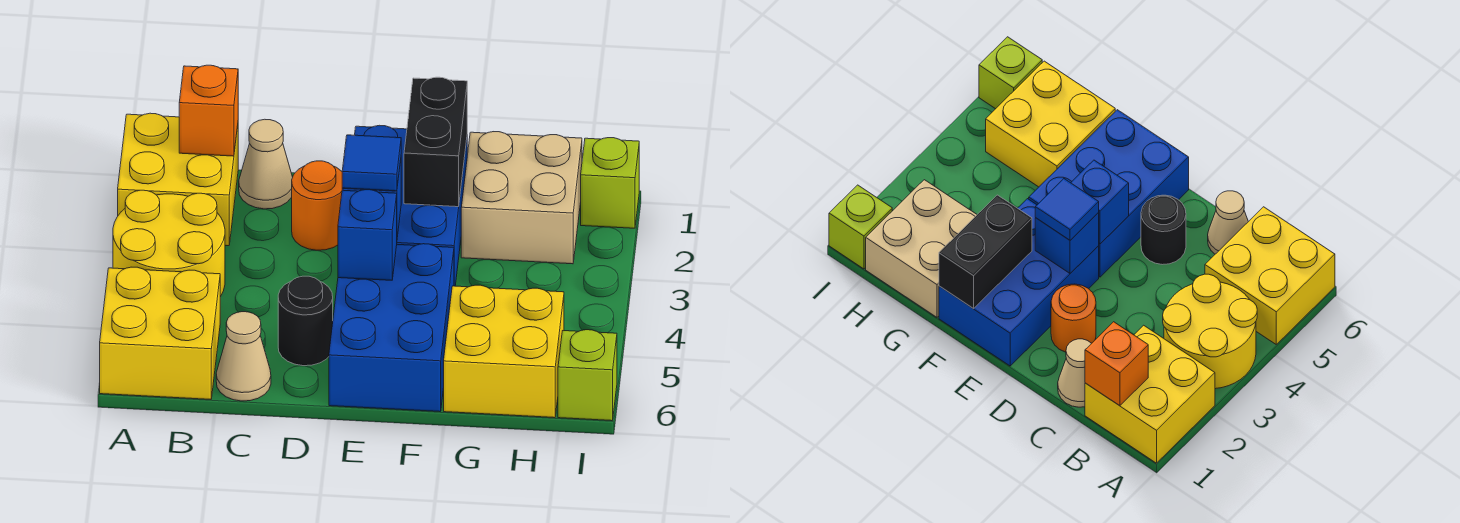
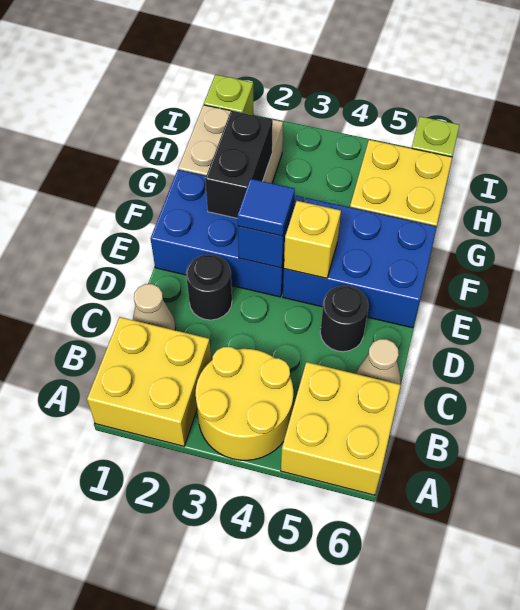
orange 1x1 brick [179,65,238,156] -> none
orange 1x1 round brick [292,161,342,250] -> black 1x1 round brick [186,254,232,320]
blue 1x1 brick [338,190,397,280] -> yellow 1x1 brick [284,201,341,278]
black 1x2 brick [404,77,467,207] -> black 1x2 brick turned to [205,111,273,218]

